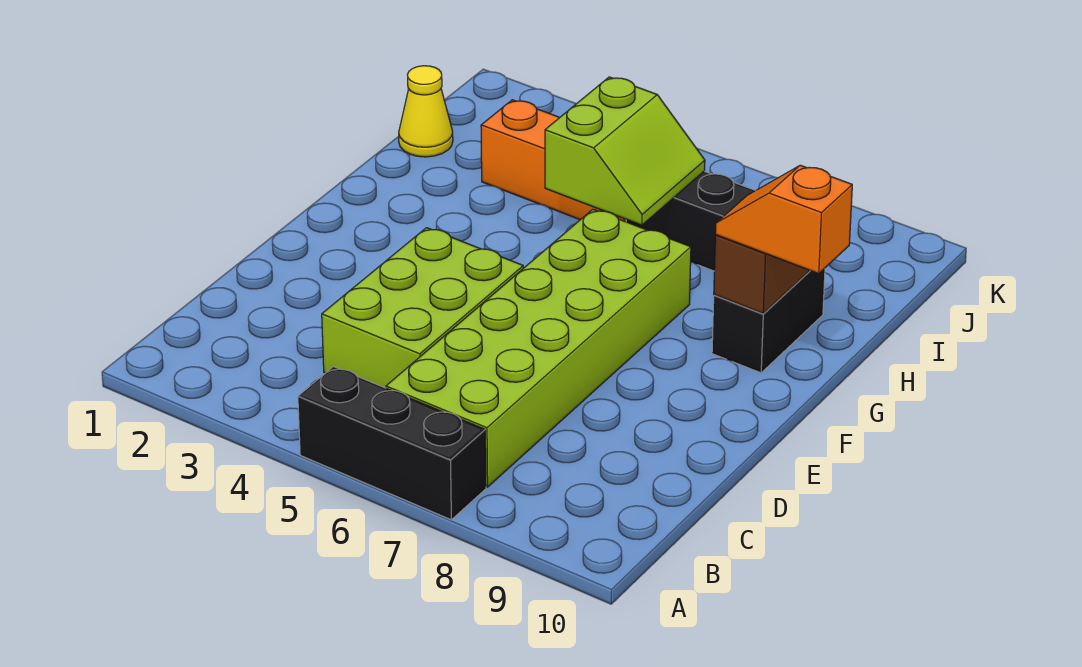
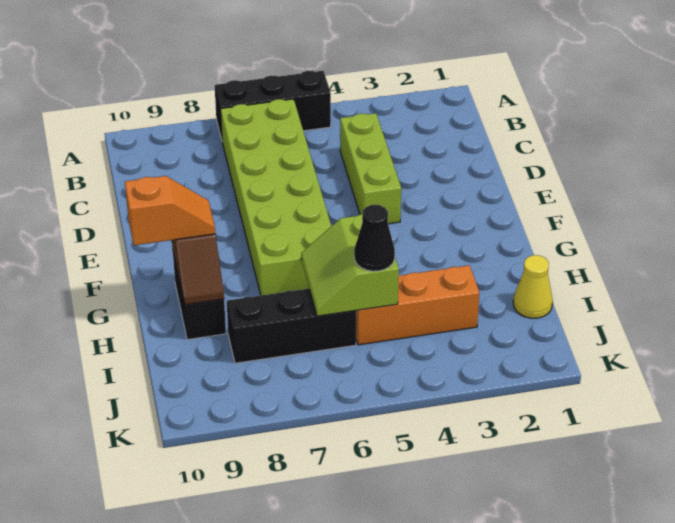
lime 2x3 brick [322,228,523,388] -> lime 1x3 brick [340,113,401,224]
none -> black 1x1 cone [354,205,395,271]

